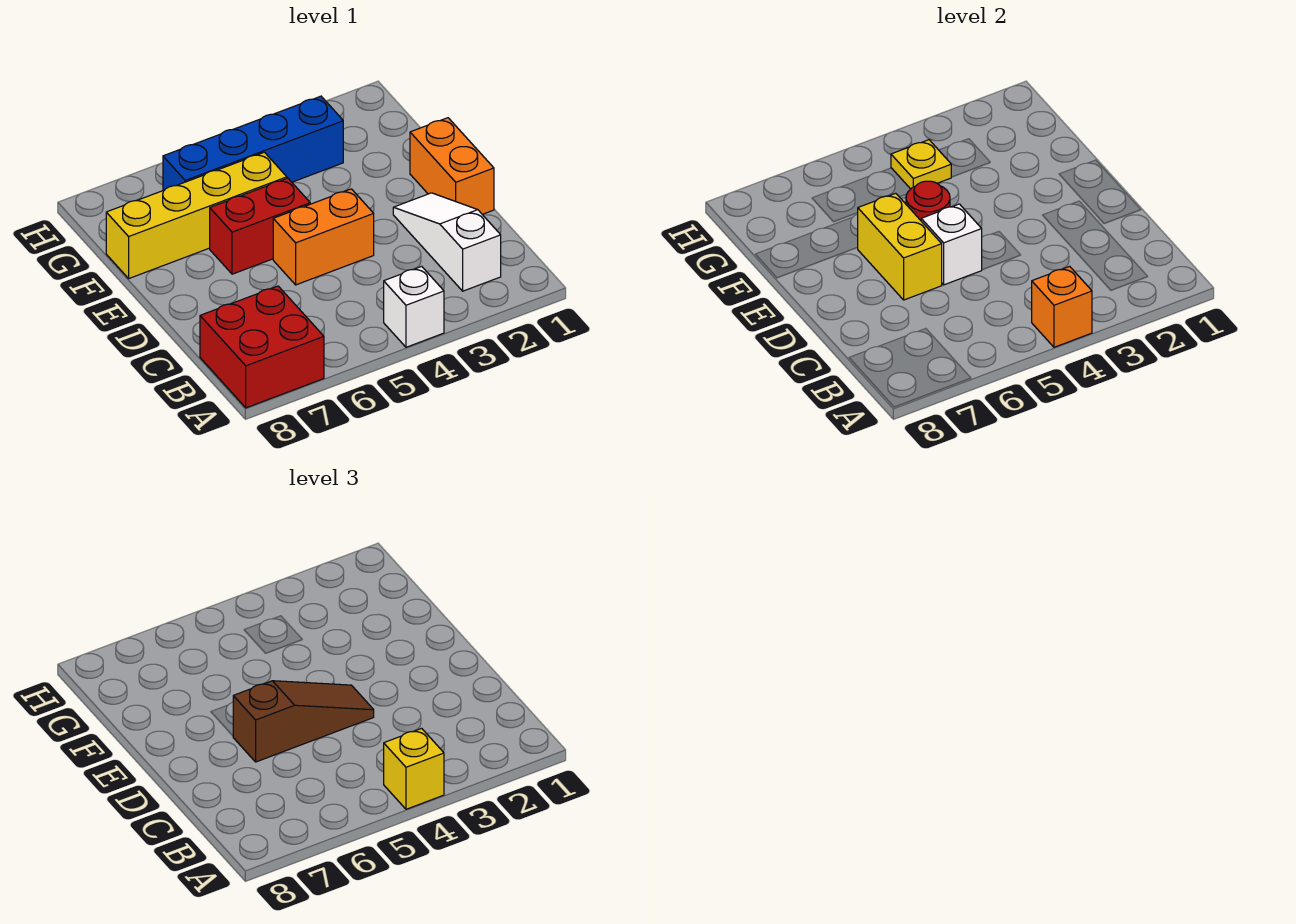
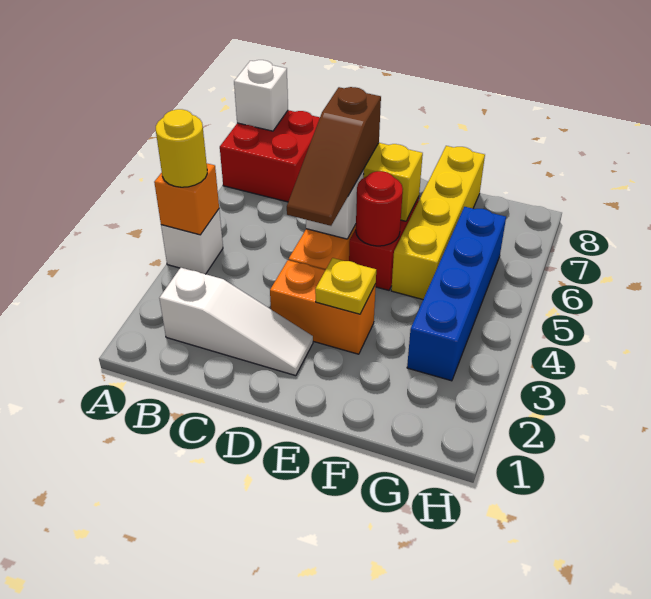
yellow 1x1 brick [384,728,444,809] -> yellow 1x1 round brick [156,109,207,187]
none -> white 1x1 brick [234,60,288,131]
orange 1x2 brick [410,118,494,214] -> orange 1x2 brick moved to [270,260,376,354]
yellow 1x1 plate [891,140,951,189] -> yellow 1x1 plate moved to [315,258,376,314]

